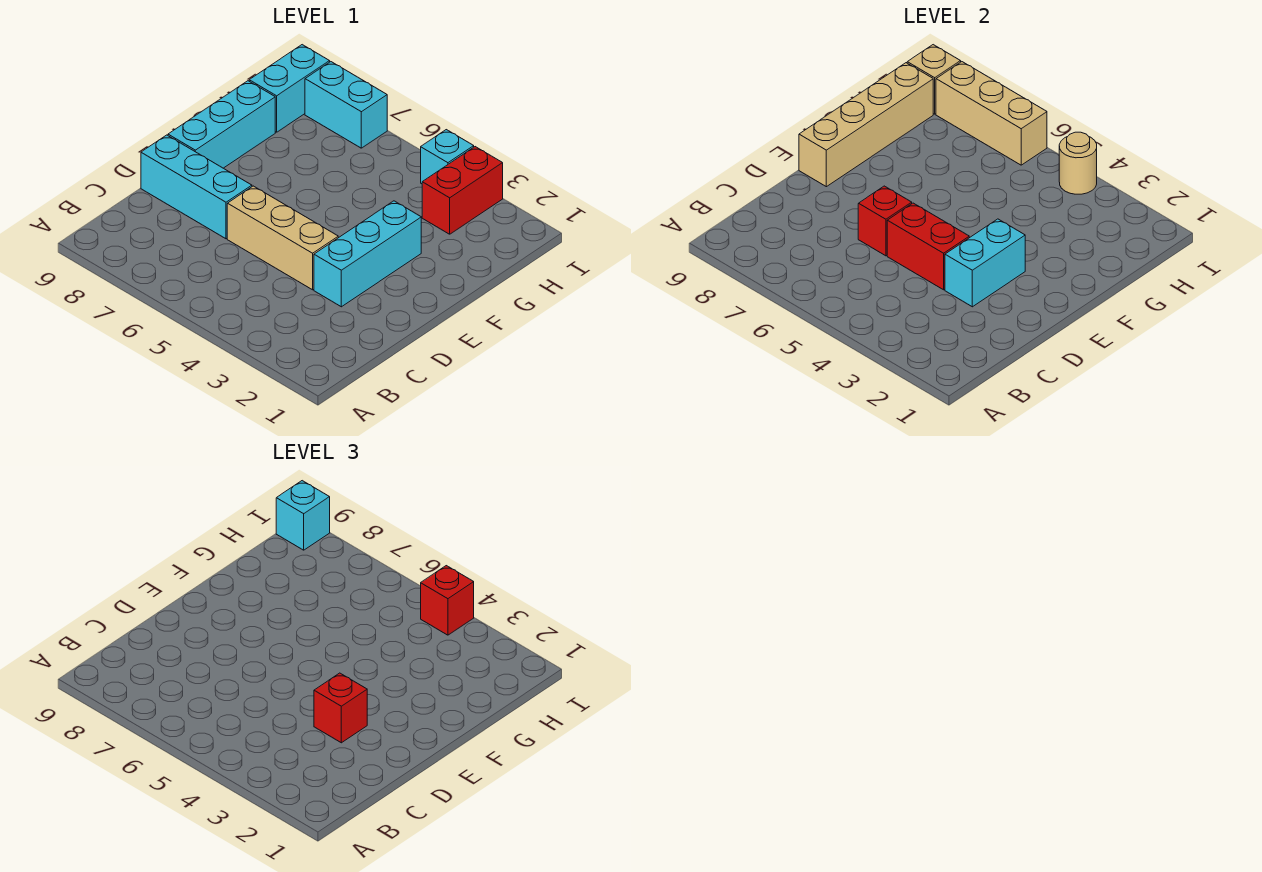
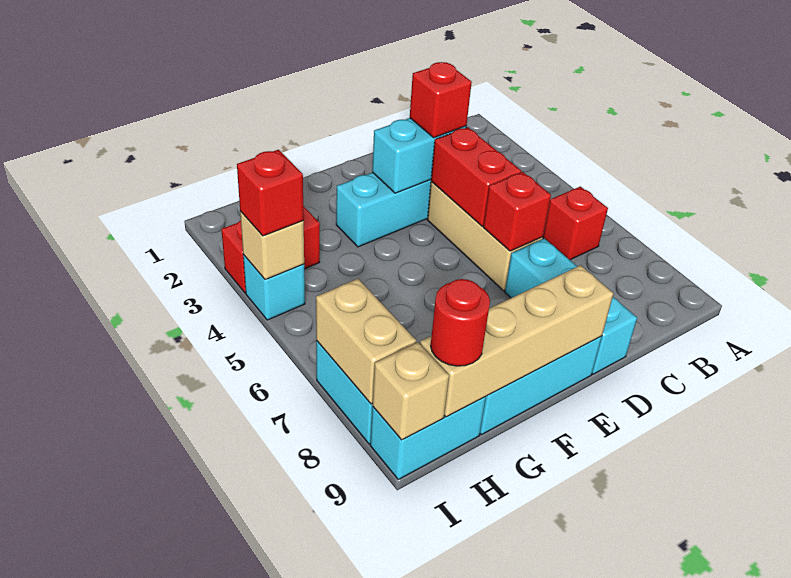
none -> red 1x1 brick [543,187,608,260]
none -> red 1x1 round brick [431,279,490,366]
tan 1x1 round brick [1059,132,1097,194] -> tan 1x1 brick [240,211,304,280]
tan 1x3 brick [936,62,1047,165] -> tan 1x2 brick [316,279,416,404]
cyan 1x1 brick [276,481,330,550] -> none

